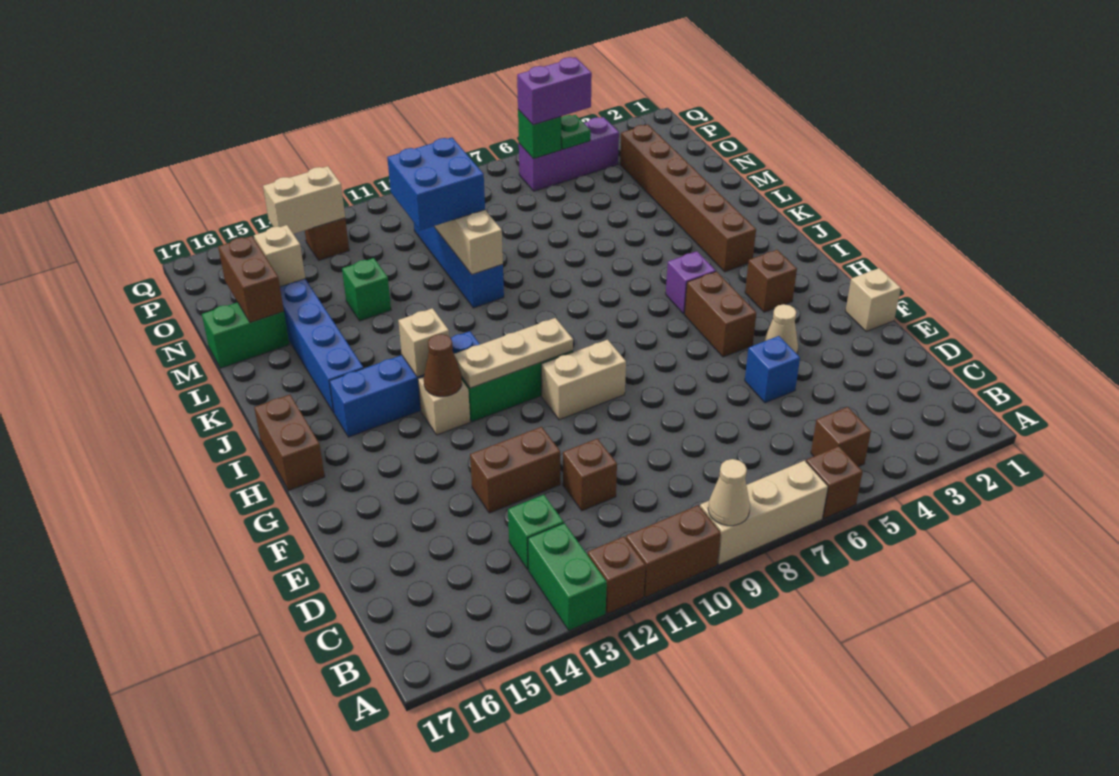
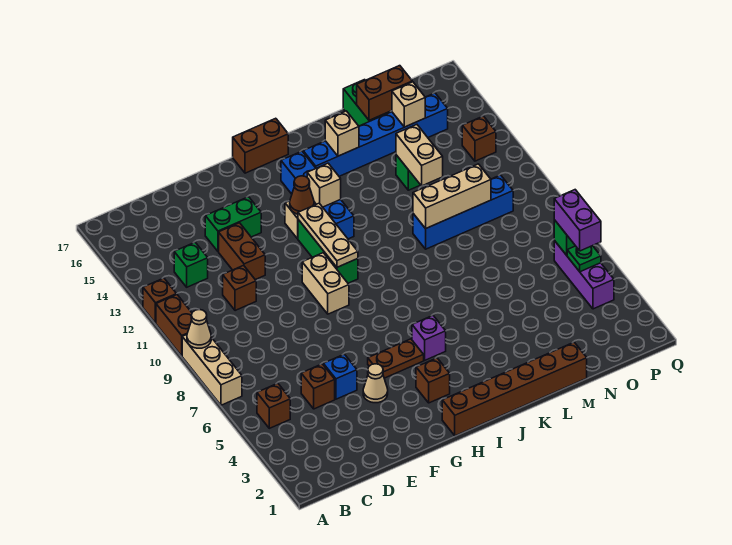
brown 1x1 brick [806,446,862,519] -> brown 1x1 brick moved to [301,364,335,409]
green 1x2 brick [528,523,607,631] -> green 1x2 brick moved to [205,197,261,251]
tan 1x1 brick [845,268,901,331] -> tan 1x1 brick moved to [325,111,359,156]
brown 1x2 brick [685,272,756,357] -> brown 1x2 plate [368,339,424,378]
brown 1x6 brick [620,124,756,272] -> brown 1x6 brick moved to [442,342,587,436]
blue 2x2 brick [387,138,485,230] -> none
tan 1x2 brick [263,166,345,234] -> tan 1x2 brick moved to [396,125,443,186]

